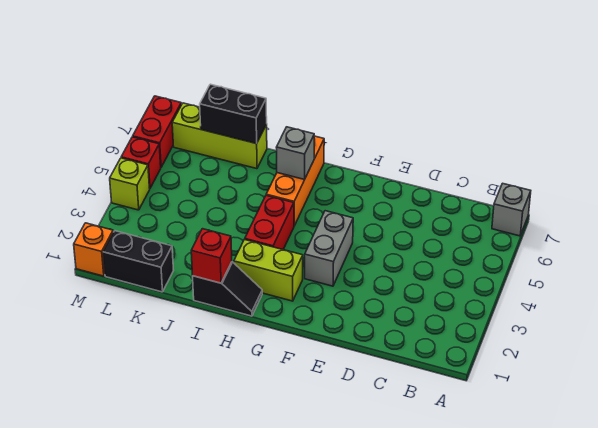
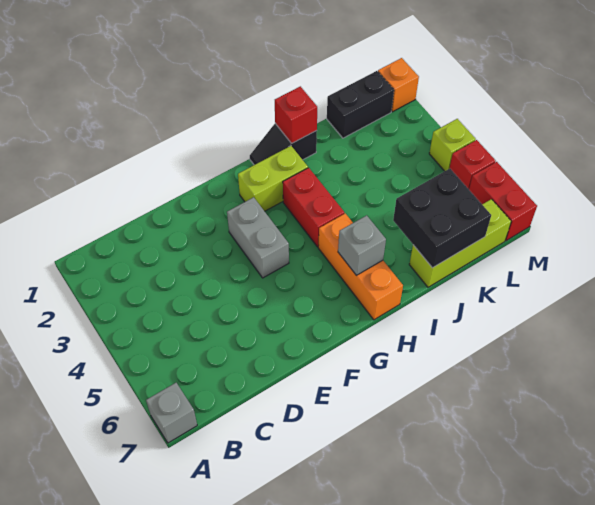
black 1x2 brick [200,84,267,144] -> black 2x2 brick [393,169,491,268]

